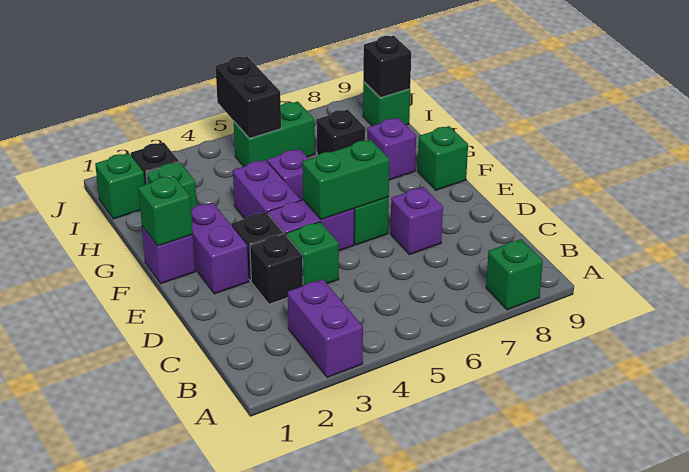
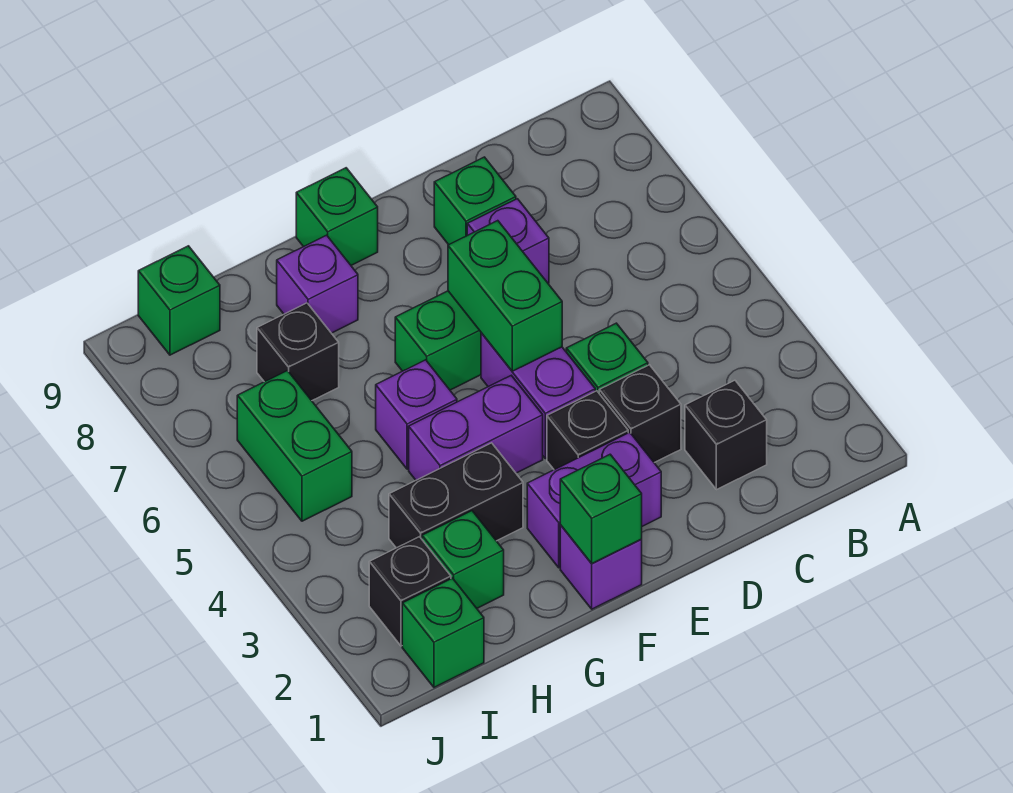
purple 1x2 brick [288,279,363,378] -> none
green 1x1 brick [486,239,543,310] -> green 1x1 brick moved to [434,157,516,245]
black 1x2 brick [215,57,281,139] -> black 1x2 brick moved to [389,443,523,548]
black 1x1 brick [363,36,411,98] -> black 1x1 brick moved to [685,380,767,490]

